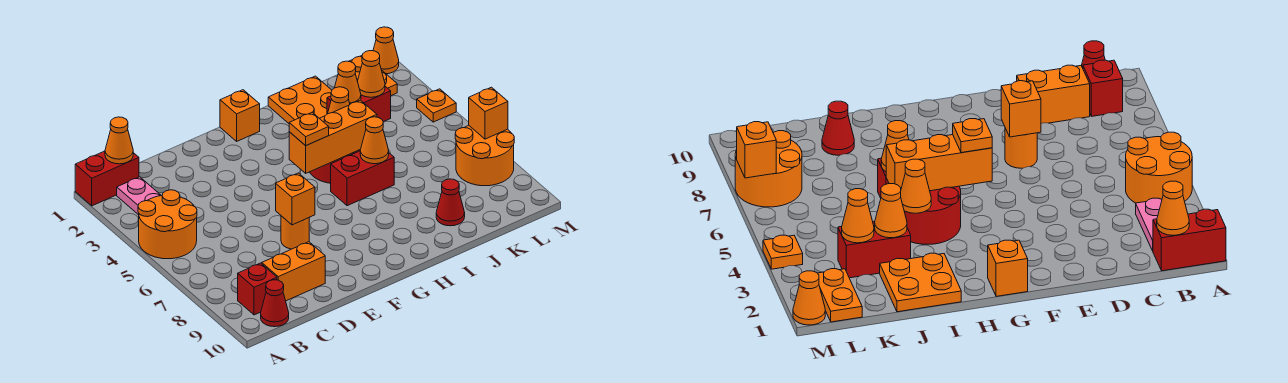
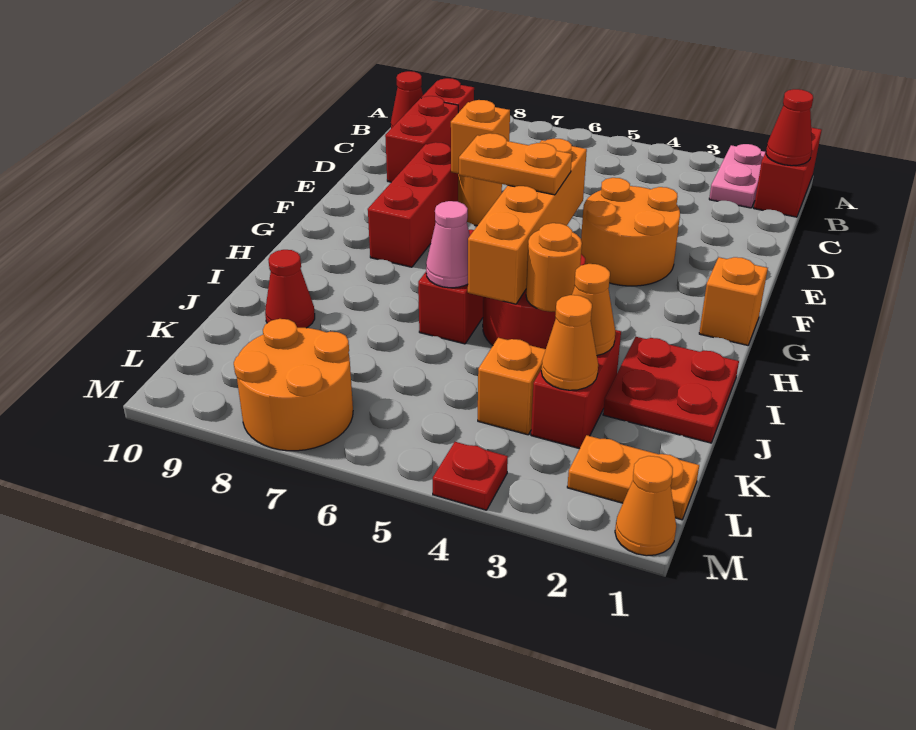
orange 2x2 round brick [138,190,197,259] -> orange 2x2 round brick moved to [581,178,680,286]
orange 1x1 cone [105,117,133,164] -> red 1x1 cone [766,89,813,166]
pink 1x2 plate [117,177,161,215] -> pink 1x2 plate turned to [709,144,766,208]
orange 1x2 brick [262,242,325,301] -> red 1x2 brick [385,96,458,182]
none -> red 1x3 brick [368,142,458,267]
orange 1x3 brick [289,100,377,173] -> orange 1x4 brick [468,138,587,304]
orange 1x1 plate [289,113,329,146] -> orange 1x2 plate [459,133,572,195]
orange 2x2 plate [268,76,332,123] -> red 2x2 plate [603,337,739,443]
orange 1x1 cone [328,87,350,114] -> orange 1x1 round brick [526,223,582,312]
orange 1x1 cone [360,117,389,164] -> pink 1x1 cone [426,201,470,288]
orange 1x1 plate [417,89,456,122] -> red 1x1 plate [433,442,508,510]
orange 1x1 brick [469,87,508,139] -> orange 1x1 brick moved to [478,338,546,435]

